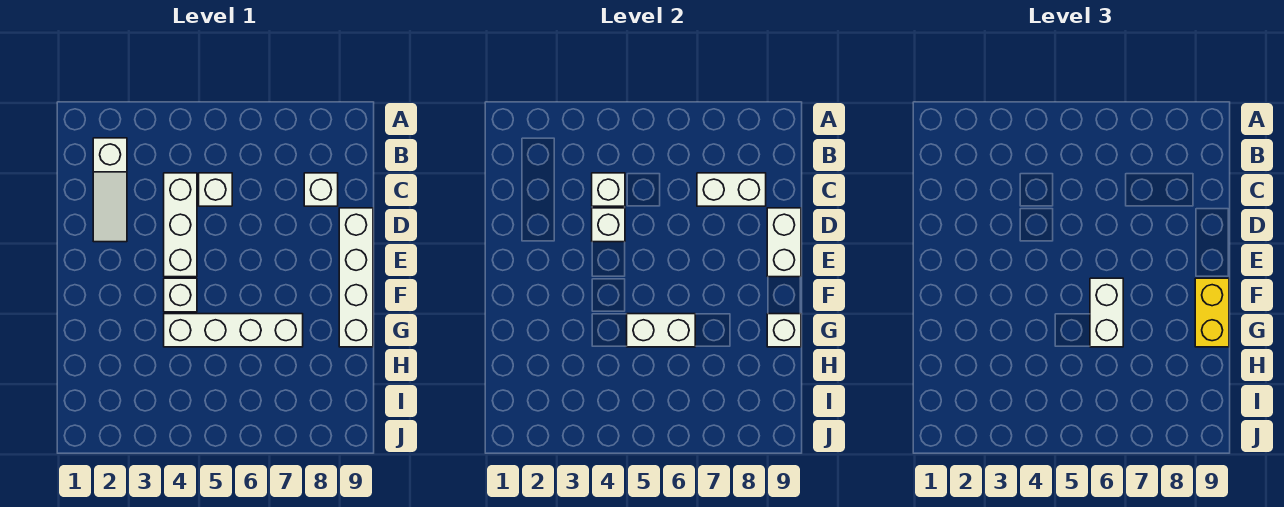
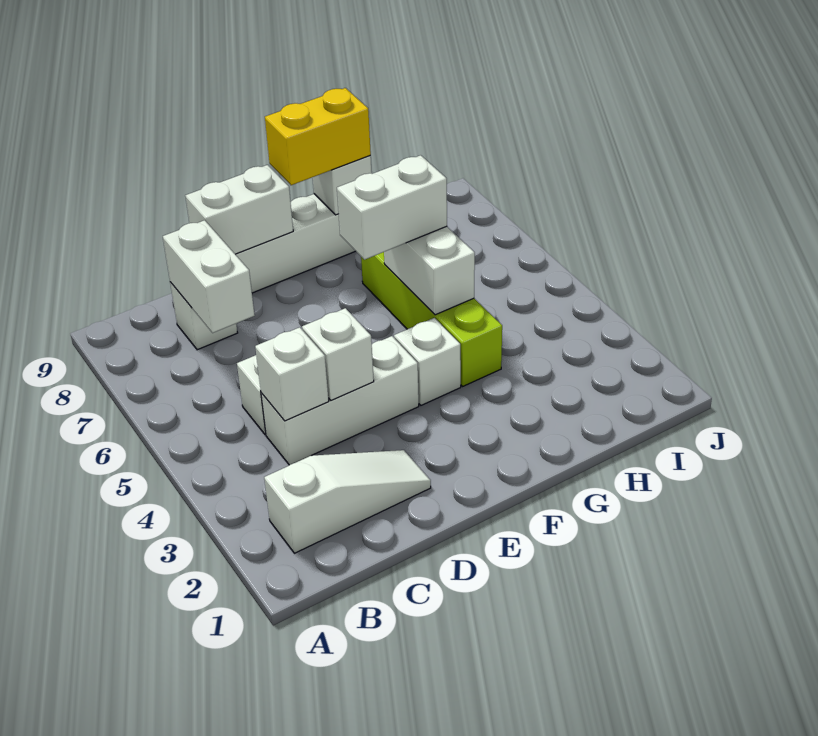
white 1x4 brick [164,314,303,347] -> lime 1x4 brick [361,252,502,386]

